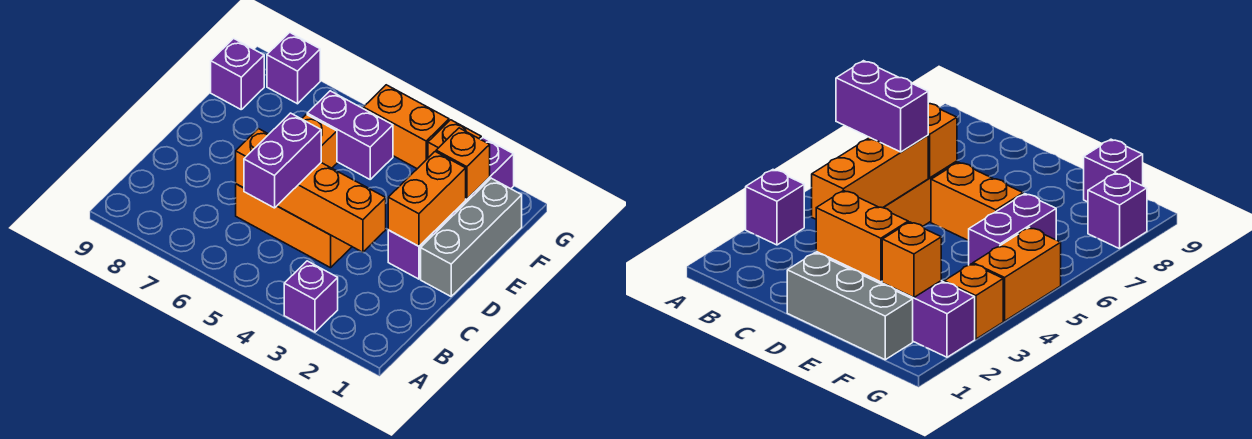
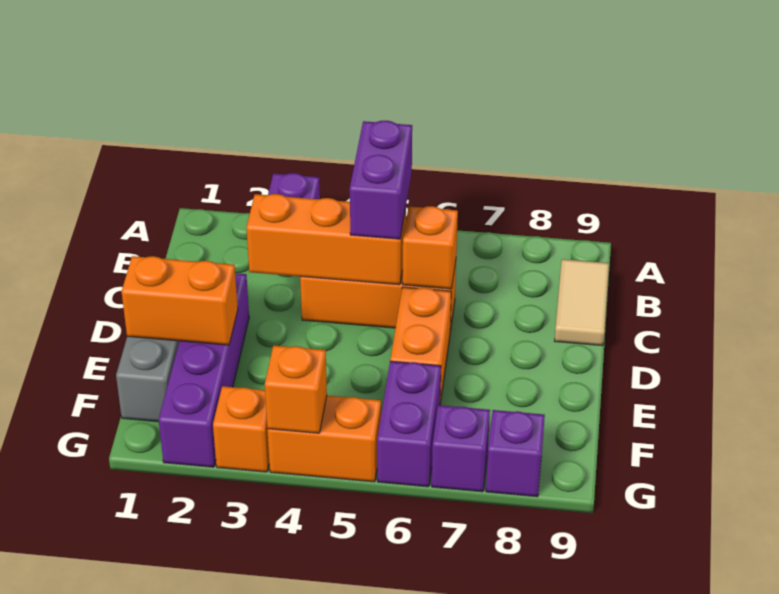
none -> tan 1x2 tile [555,259,609,346]
orange 1x2 brick [388,152,466,246] -> orange 1x2 brick turned to [122,256,238,345]
orange 1x1 brick [436,128,490,199] -> orange 1x1 brick moved to [265,345,327,433]
purple 1x2 brick [307,91,393,179] -> purple 1x2 brick turned to [377,361,441,487]
purple 1x1 brick [211,39,264,109] -> purple 1x1 brick moved to [432,405,490,492]

